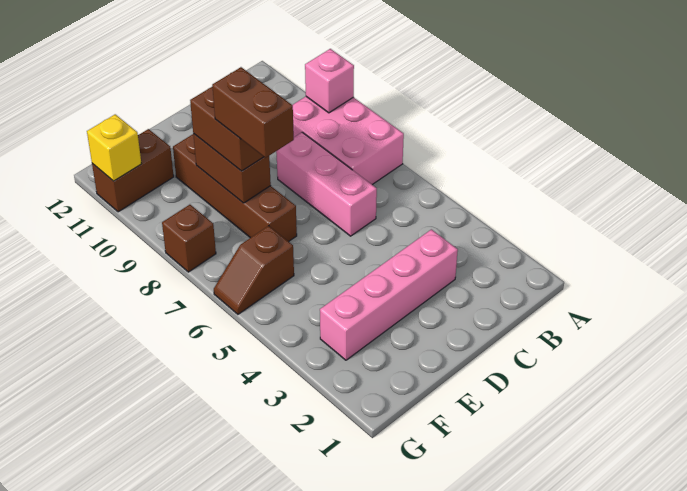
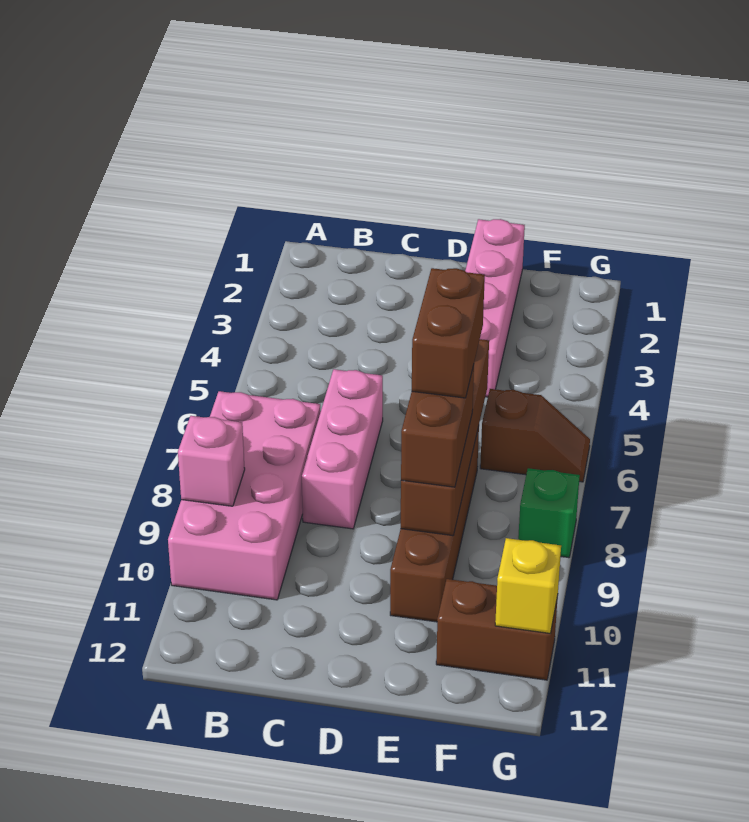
pink 2x3 brick [292,97,404,185] -> pink 2x4 brick [168,391,321,600]
pink 1x4 brick [320,229,458,360] -> pink 1x4 brick turned to [465,219,525,397]
brown 1x2 brick [193,134,271,203] -> brown 1x4 brick [401,339,489,536]
brown 1x1 brick [162,205,216,272] -> green 1x1 brick [518,468,580,558]

